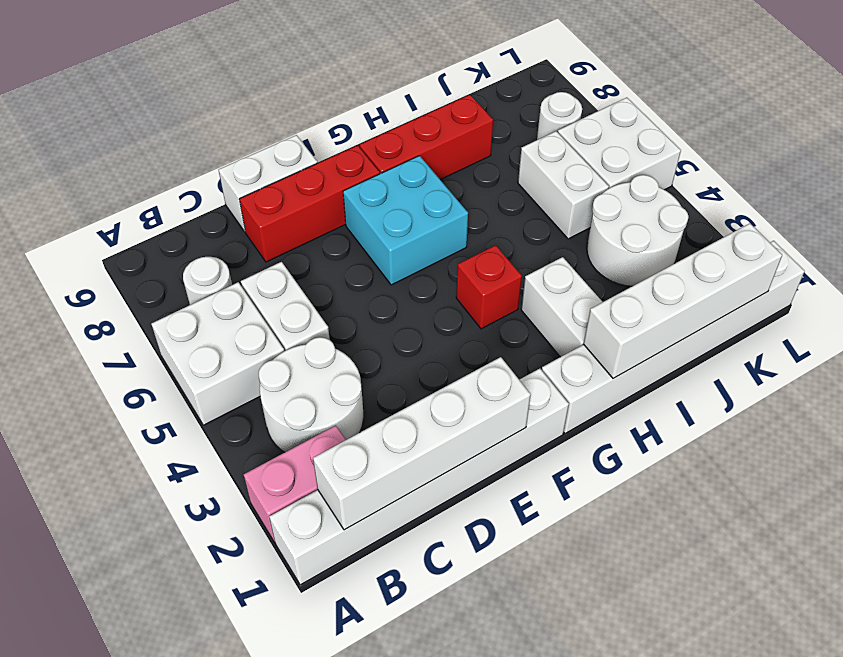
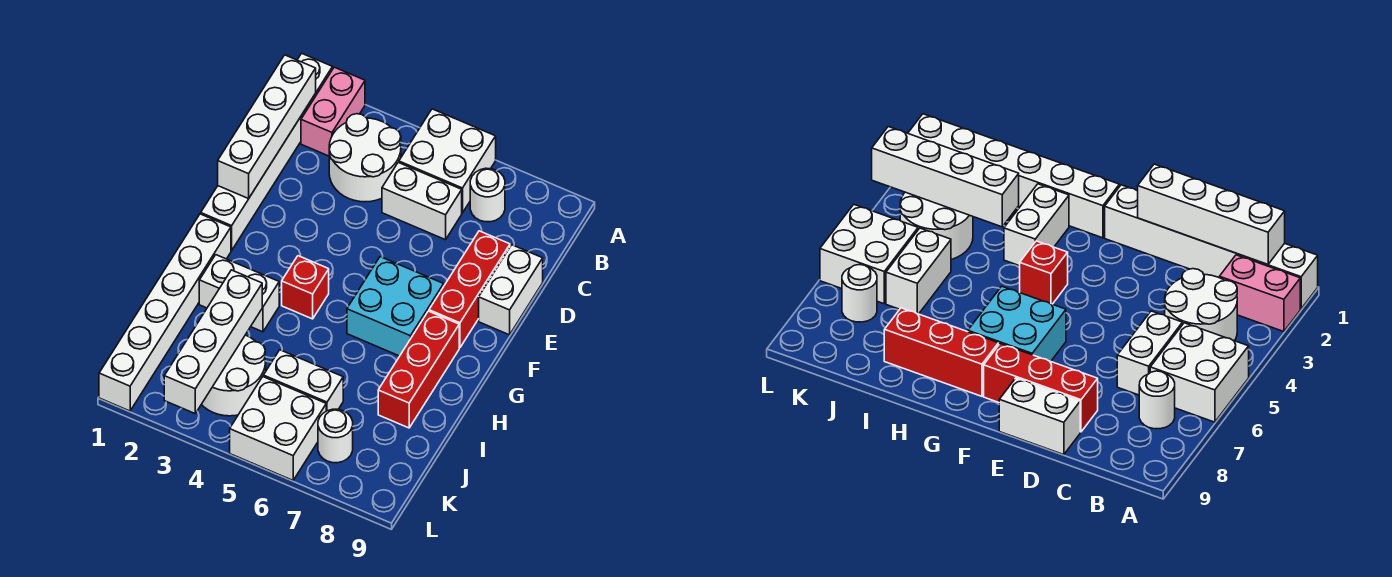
white 1x4 brick [584,223,782,379] -> white 1x4 brick moved to [164,270,262,413]

